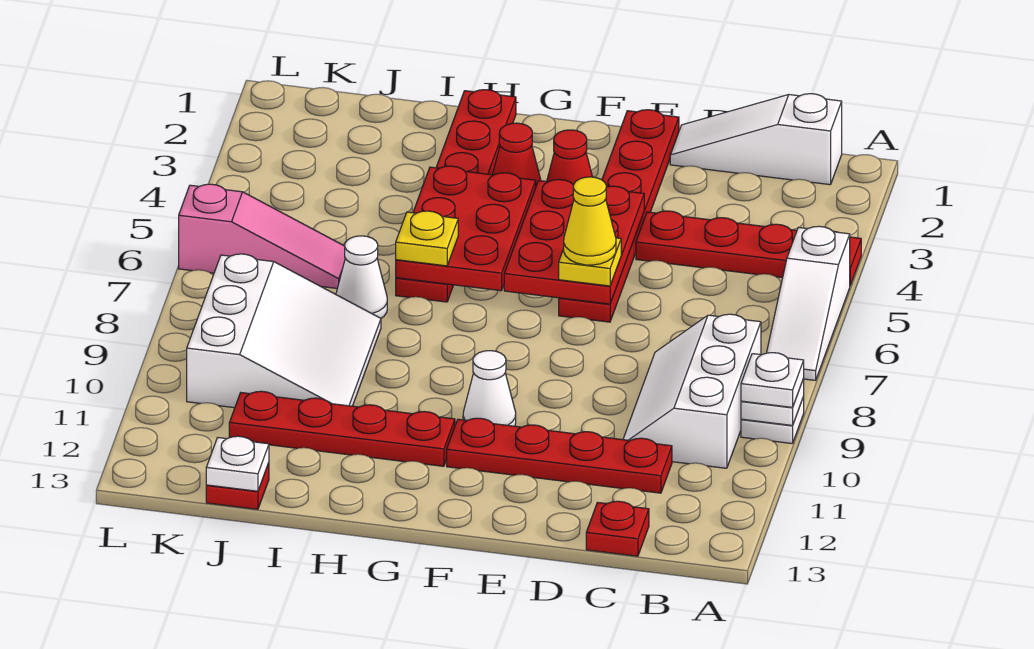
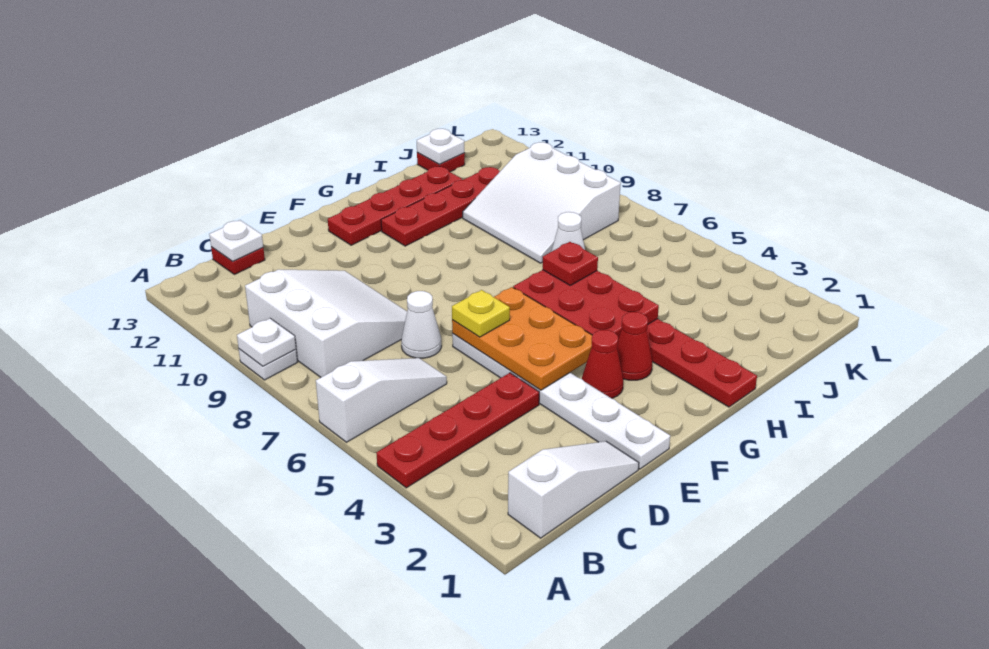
white 1x3 slope [767,226,850,380] -> white 1x3 slope turned to [316,358,447,442]
white 1x1 plate [741,353,804,407] -> white 1x1 plate moved to [209,220,263,261]
white 2x3 slope [623,314,761,468] -> white 3x3 slope [245,270,407,377]
red 1x4 plate [447,418,672,493] -> red 1x4 plate moved to [328,166,462,245]
red 1x6 plate [559,110,679,322] -> white 1x6 plate [452,334,670,469]
red 2x3 plate [504,179,644,304] -> orange 2x3 plate [452,287,592,390]
yellow 1x1 cone [564,177,616,265] -> none
white 1x1 cone [463,351,516,426] -> white 1x1 cone moved to [401,291,441,358]
yellow 1x1 plate [396,211,458,266] -> red 1x1 plate [543,242,598,285]
pink 1x3 slope [179,184,345,288] -> none

